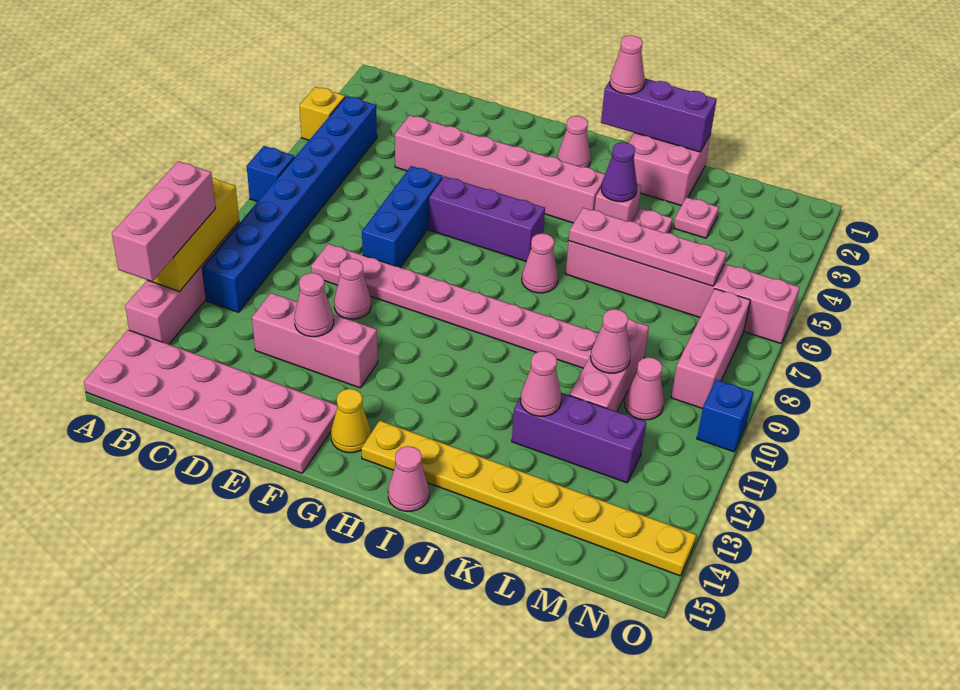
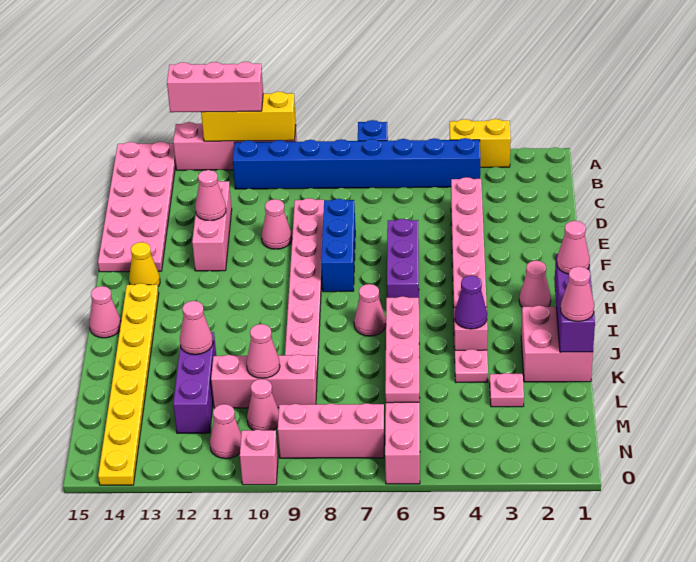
yellow 1x1 brick [299,87,345,140] -> yellow 1x2 brick [450,119,511,167]
blue 1x3 brick [362,166,443,268] -> blue 1x3 brick turned to [321,199,355,292]
none -> pink 1x1 cone [561,267,594,322]
none -> pink 1x1 cone [210,404,241,459]
blue 1x1 brick [697,380,754,452] -> pink 1x1 brick [240,430,278,485]

